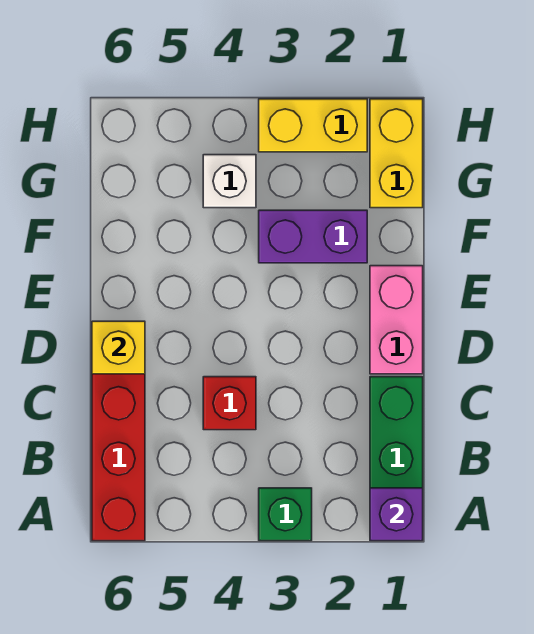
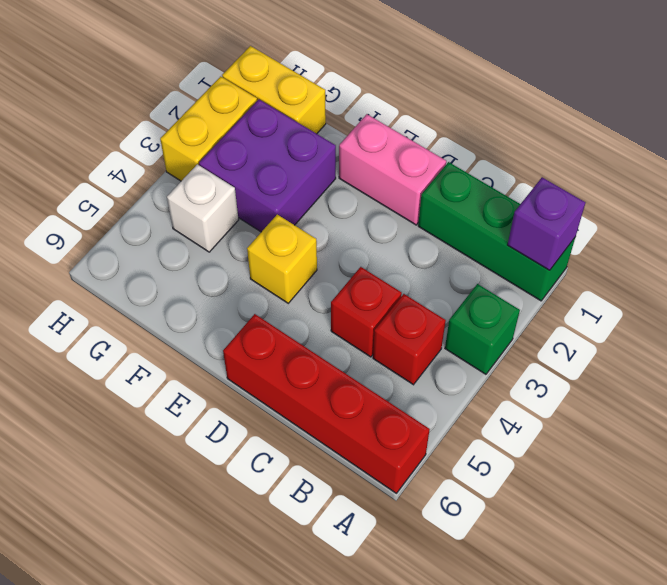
none -> red 1x1 brick [373,294,446,385]
yellow 1x1 brick [92,321,145,374] -> yellow 1x1 brick moved to [247,215,317,303]
purple 1x2 brick [259,210,367,263] -> purple 2x2 brick [199,100,336,232]

